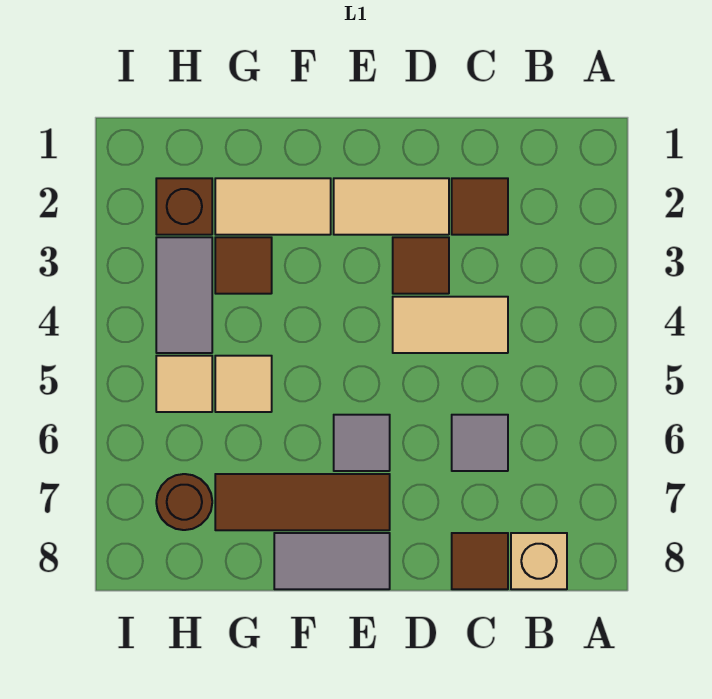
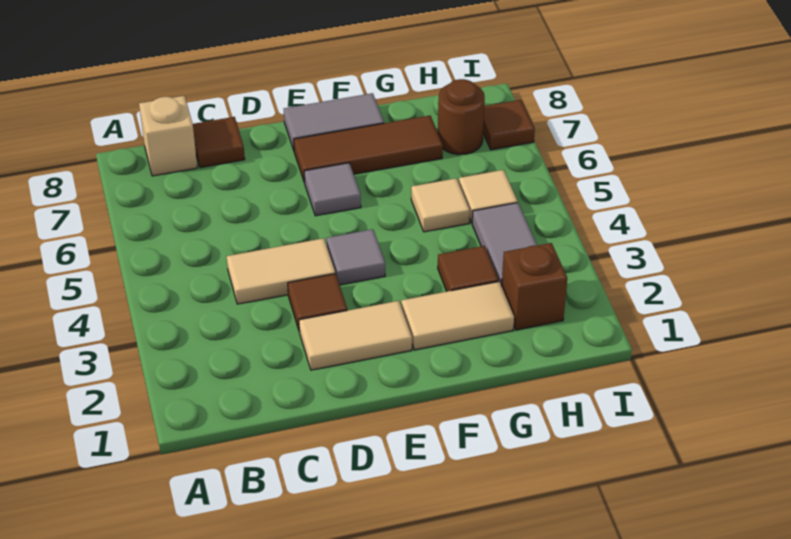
brown 1x1 tile [452,178,508,235] -> brown 1x1 tile moved to [483,100,535,150]
grey 1x1 tile [452,415,508,471] -> grey 1x1 tile moved to [326,229,385,285]

